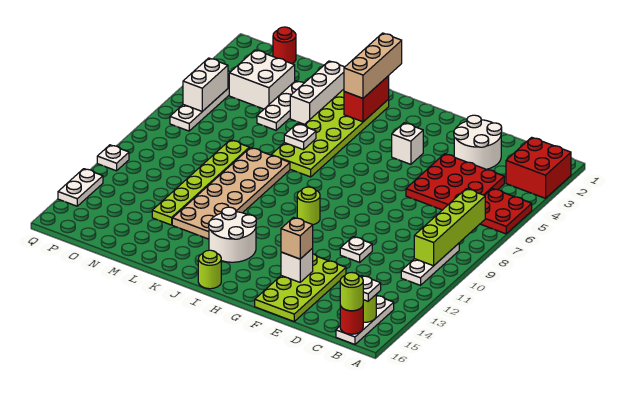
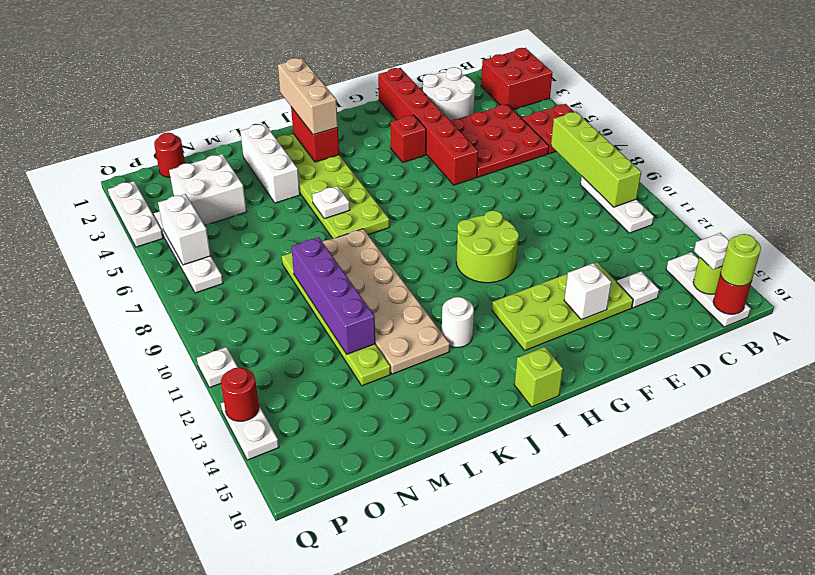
white 1x1 plate [340,237,372,262] -> white 1x1 plate moved to [617,271,659,308]
lime 2x4 plate [255,254,346,321] -> lime 2x4 plate turned to [492,262,633,350]
none -> red 1x6 brick [378,68,478,185]
tan 1x1 brick [281,217,313,259] -> none
white 1x1 brick [392,123,423,164] -> red 1x1 brick [390,115,426,162]
lime 1x1 round brick [297,187,320,225] -> lime 2x2 round brick [456,211,519,283]
white 2x2 round brick [209,207,256,262] -> white 1x1 round brick [442,297,474,347]
lime 1x1 round brick [198,250,221,289] -> lime 1x1 brick [514,347,563,407]
white 1x3 plate [257,81,304,130] -> white 1x3 plate moved to [108,181,163,247]
none -> purple 1x4 brick [291,237,375,354]
none -> red 1x1 round brick [221,367,259,421]

